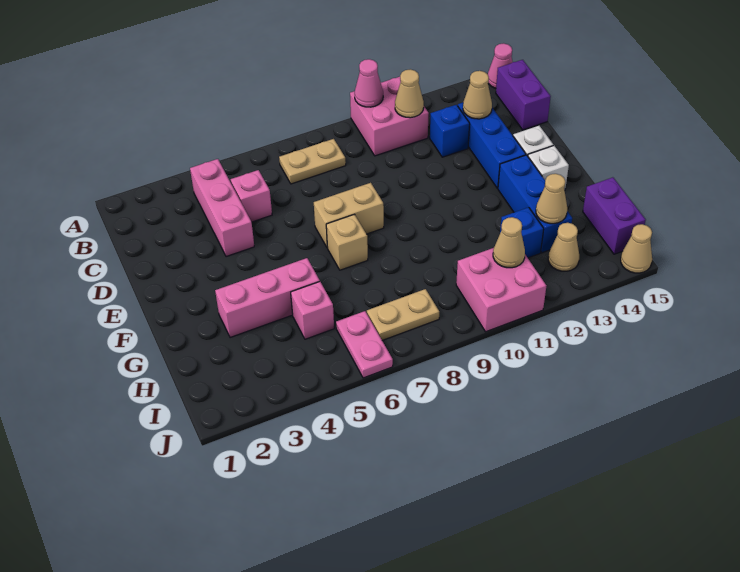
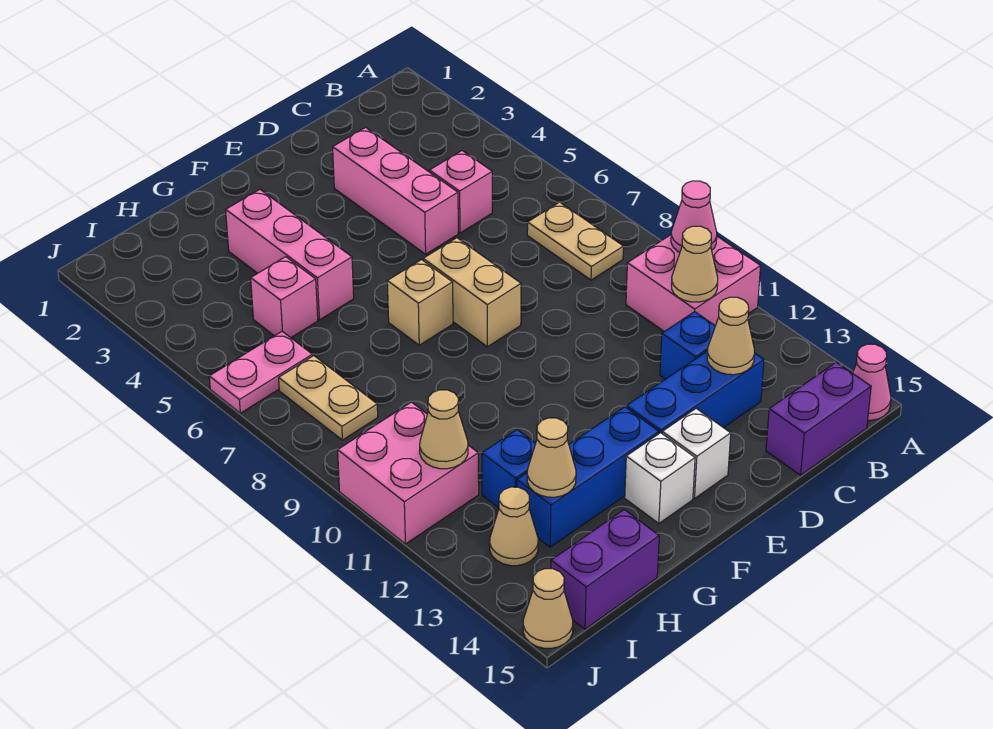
pink 1x3 brick [190,159,254,257] -> pink 1x3 brick turned to [333,127,458,254]

